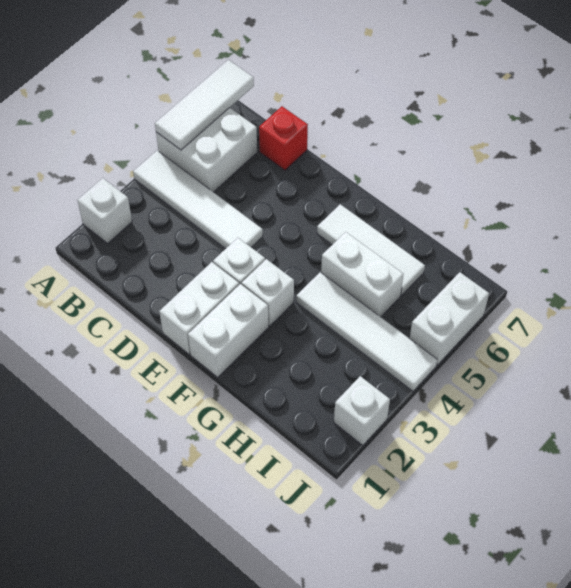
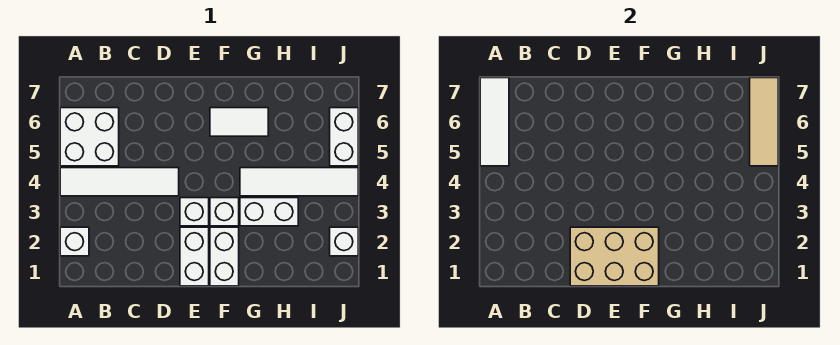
red 1x1 brick [259,106,308,170] -> none
none -> tan 2x3 brick [570,227,659,286]
white 1x3 tile [317,204,425,295] -> white 1x2 tile [210,108,268,136]
white 1x2 brick [321,232,404,317] -> white 1x2 brick moved to [240,198,298,226]
none -> tan 1x3 tile [750,78,778,166]

